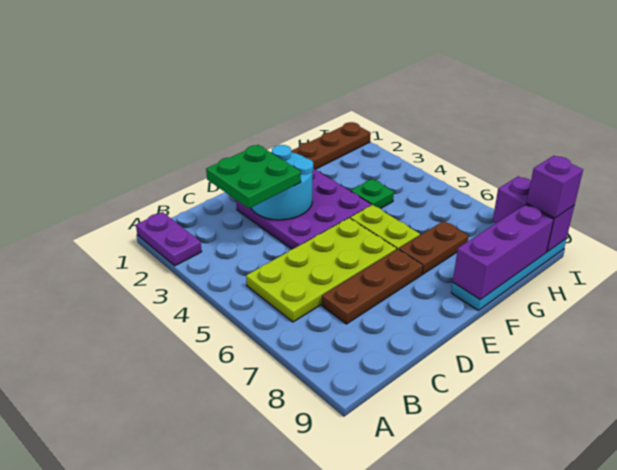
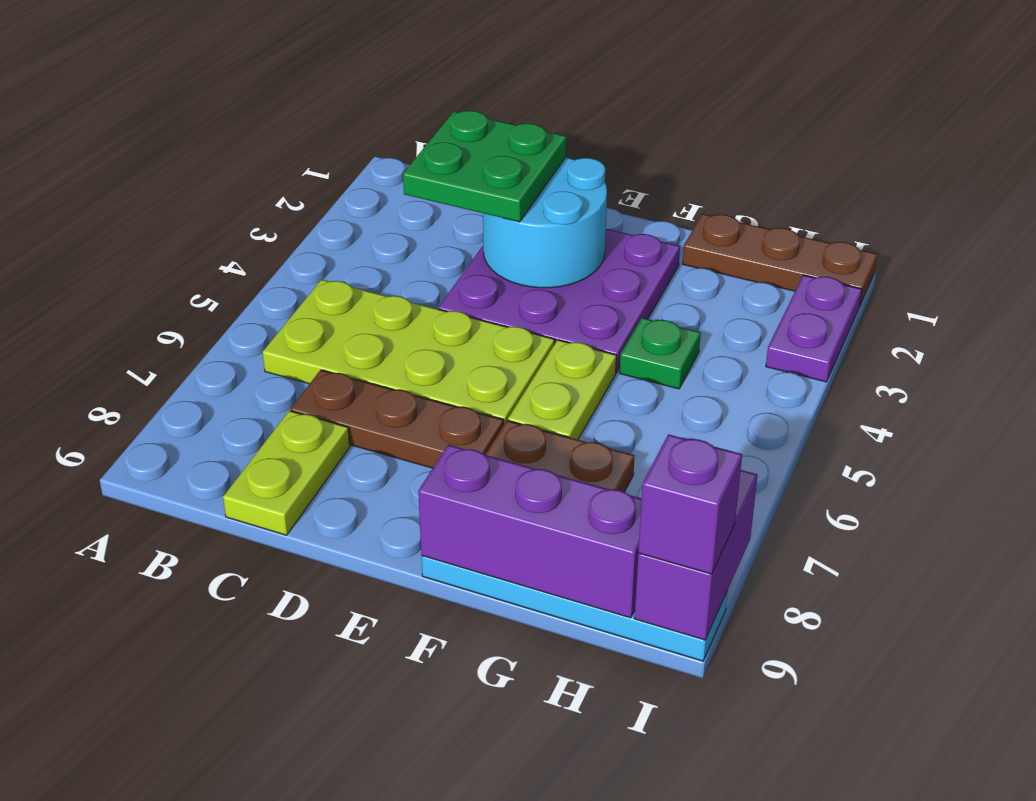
purple 1x2 plate [136,212,202,266] -> purple 1x2 plate moved to [766,275,862,382]
none -> lime 1x2 plate [223,411,350,535]

